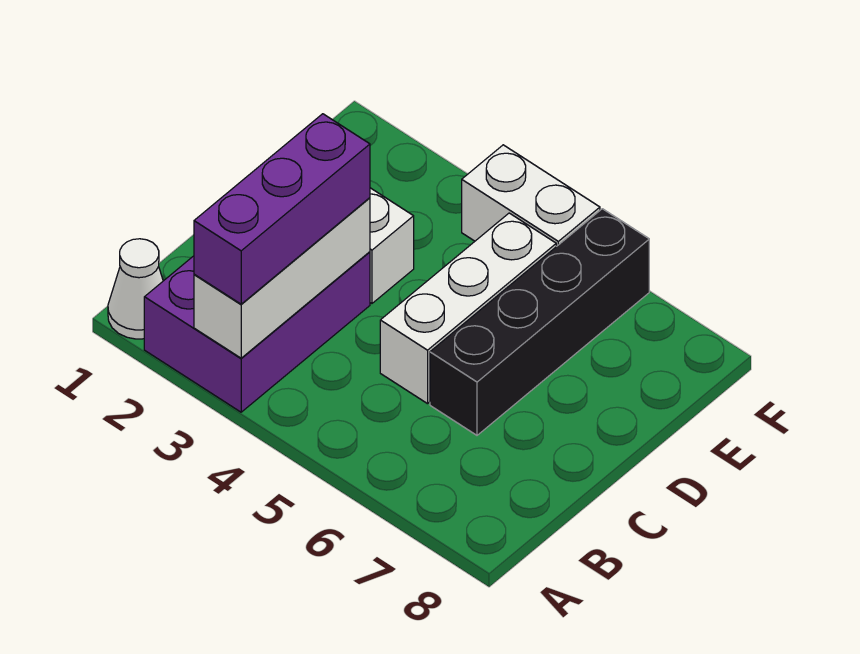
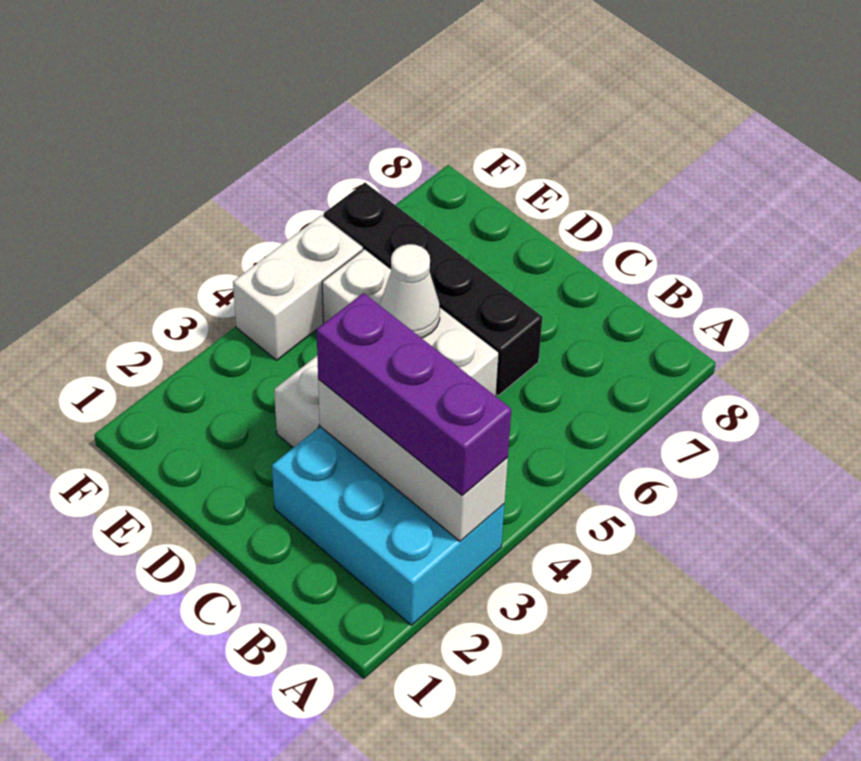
white 1x1 cone [108,239,163,339] -> white 1x1 cone moved to [380,244,440,338]
purple 2x3 brick [144,252,370,412] -> cyan 2x3 brick [272,427,504,625]

